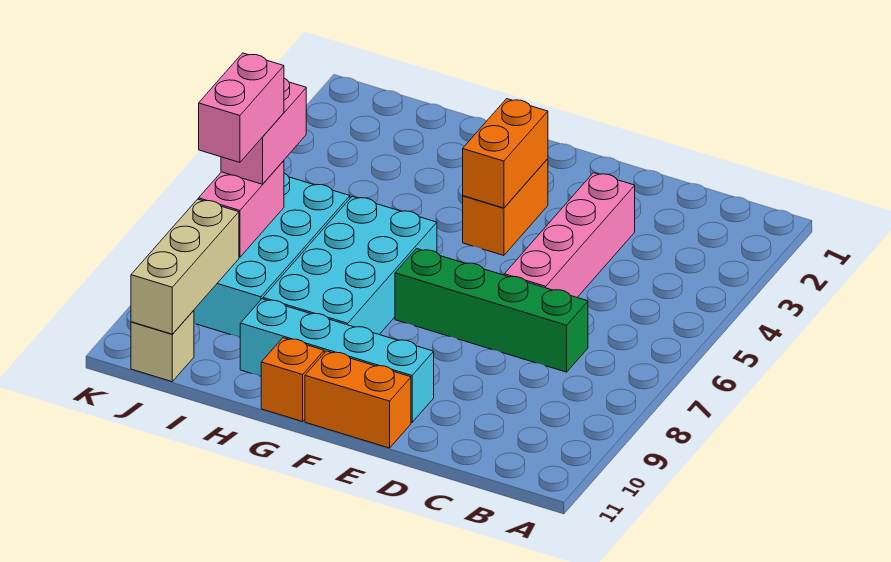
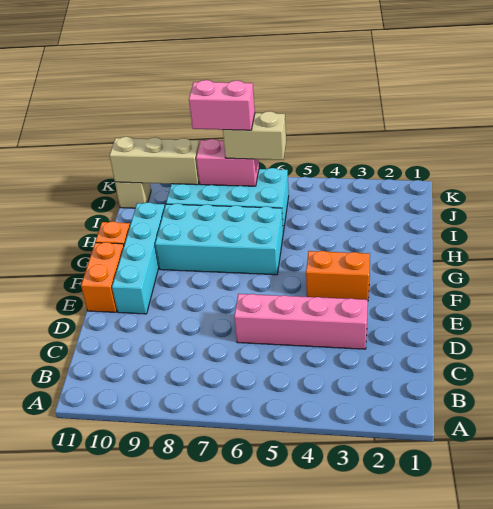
green 1x4 brick [395,249,588,372] -> none
orange 1x2 brick [463,99,548,208] -> none
pink 1x2 brick [221,78,306,184] -> tan 1x2 brick [223,111,286,160]

